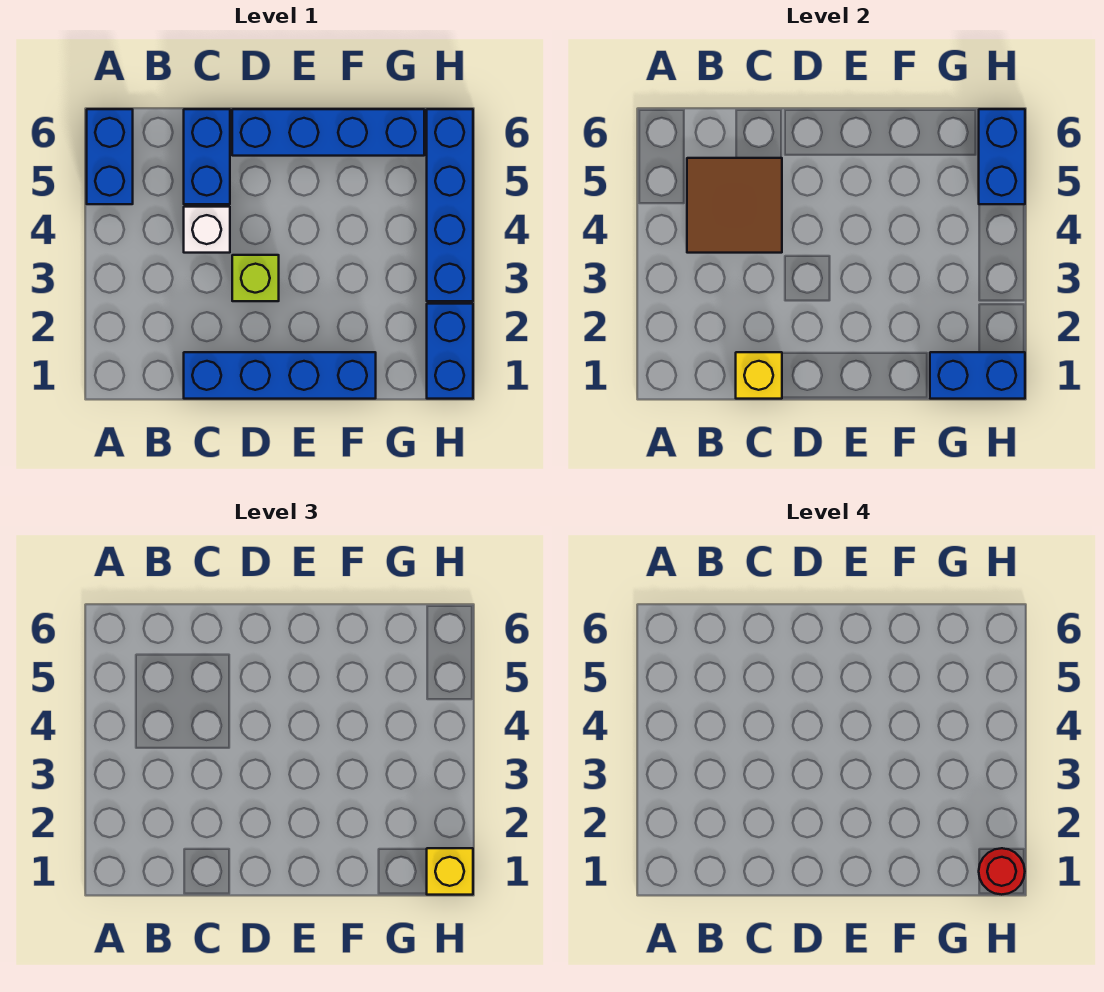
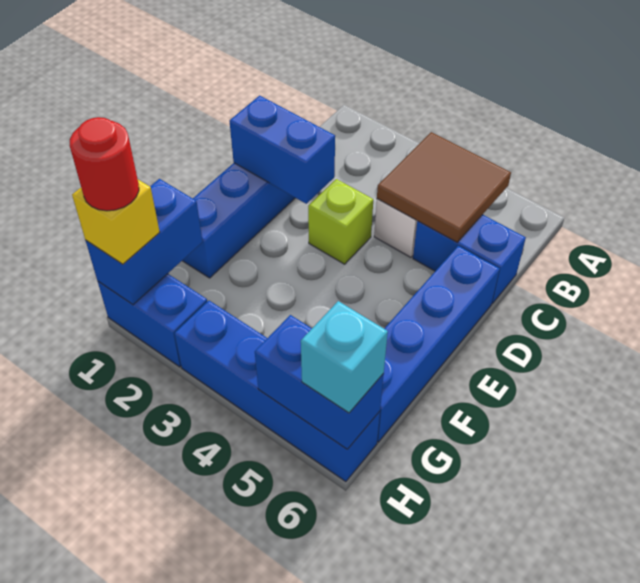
blue 1x2 brick [87,109,133,204] -> blue 1x2 brick moved to [230,96,335,204]
yellow 1x1 brick [736,352,782,399] -> none
none -> cyan 1x1 brick [301,301,388,413]

